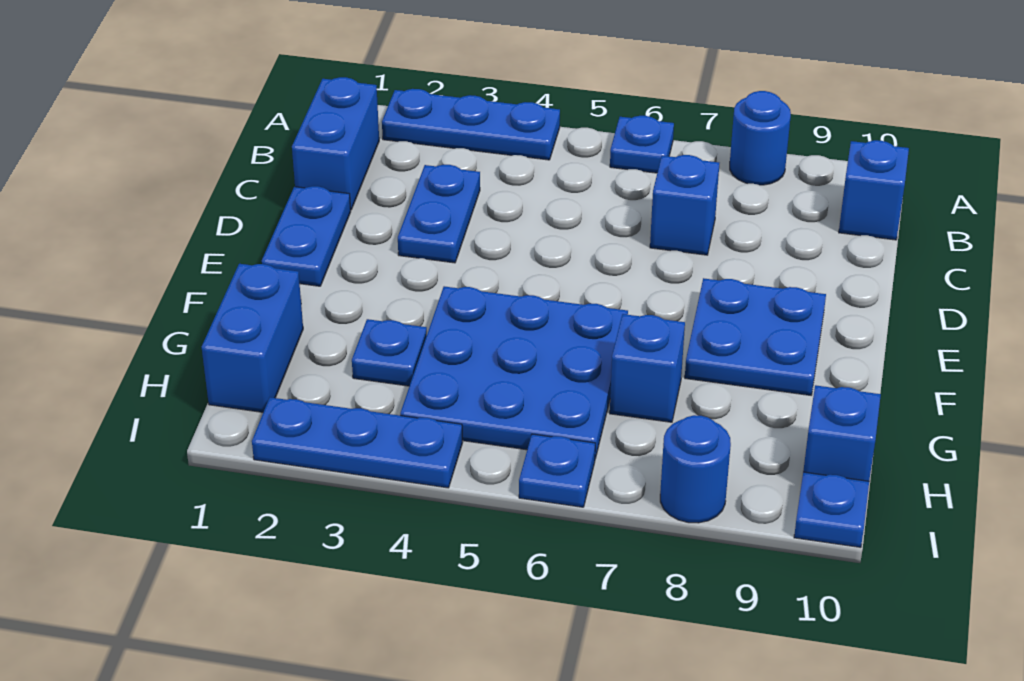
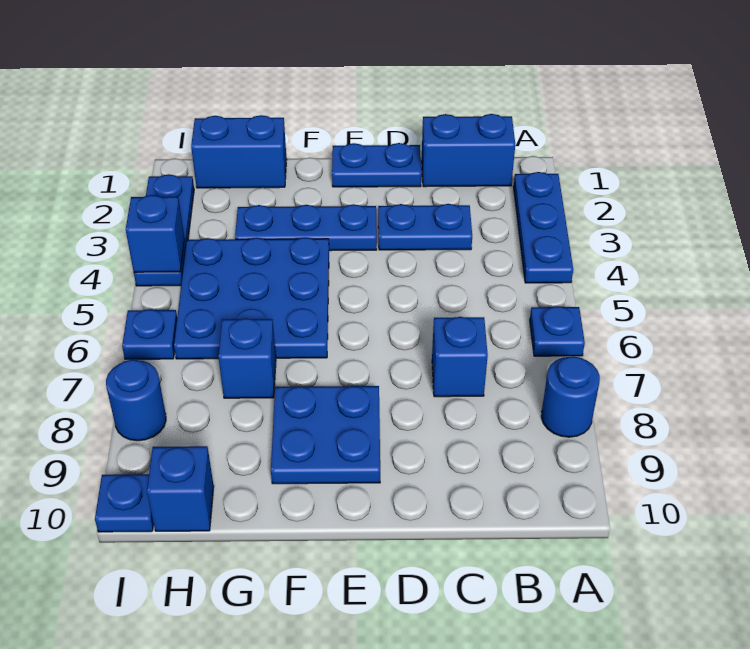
blue 1x1 brick [839,140,909,240] -> blue 1x1 brick moved to [126,195,184,272]
blue 1x1 plate [352,319,427,386] -> blue 1x3 plate [235,204,377,251]

